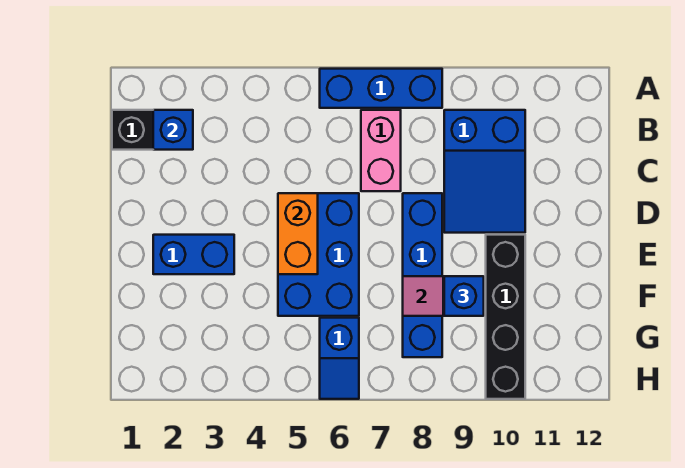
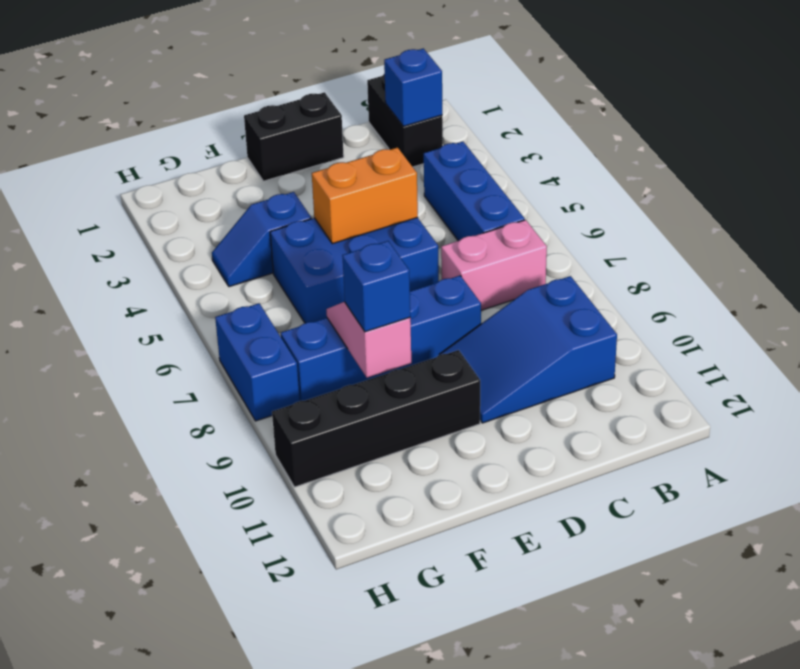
blue 1x3 brick [320,69,442,108] -> blue 1x3 brick moved to [424,142,525,241]
none -> black 1x2 brick [244,92,344,181]
blue 1x2 brick [153,235,234,274] -> blue 1x2 brick moved to [215,303,300,421]
blue 1x2 slope [320,318,359,399] -> blue 1x2 slope moved to [212,192,311,287]

